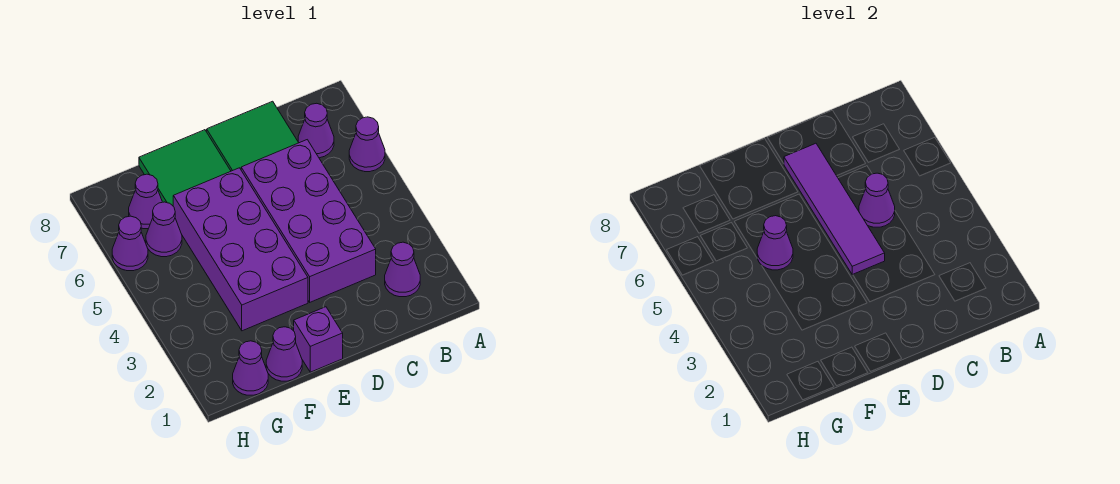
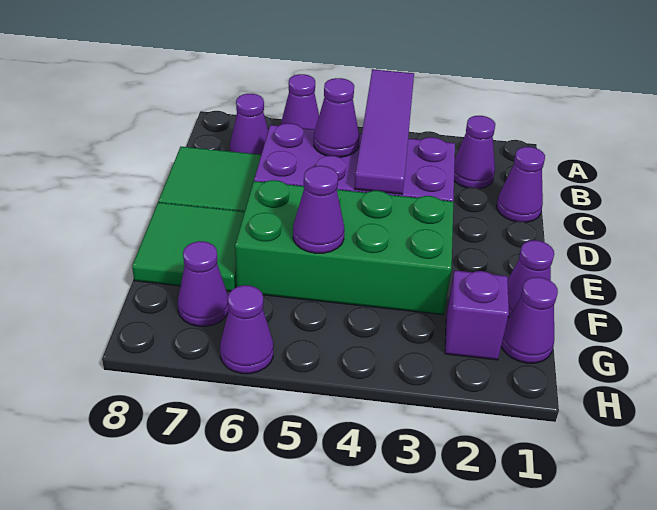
purple 1x4 tile [784,143,885,275] -> purple 1x4 tile turned to [354,69,414,194]
purple 1x1 brick [294,307,343,372] -> purple 1x1 brick moved to [445,270,509,360]
purple 2x4 brick [173,168,308,331] -> green 2x4 brick [235,180,453,315]
purple 1x1 cone [146,202,182,257] -> purple 1x1 cone moved to [497,147,545,222]

